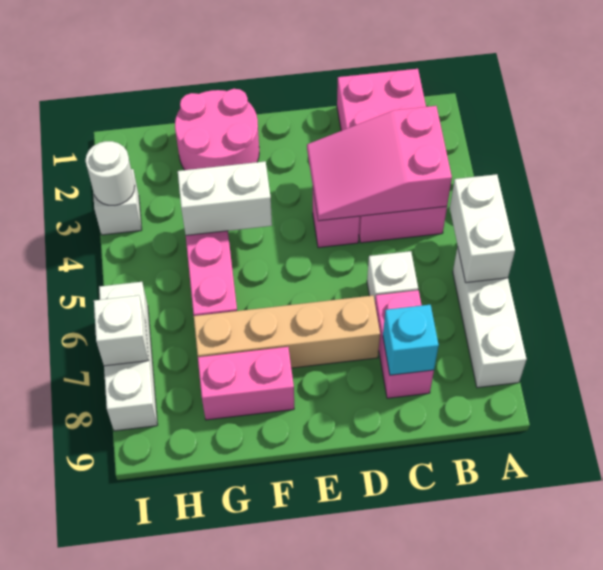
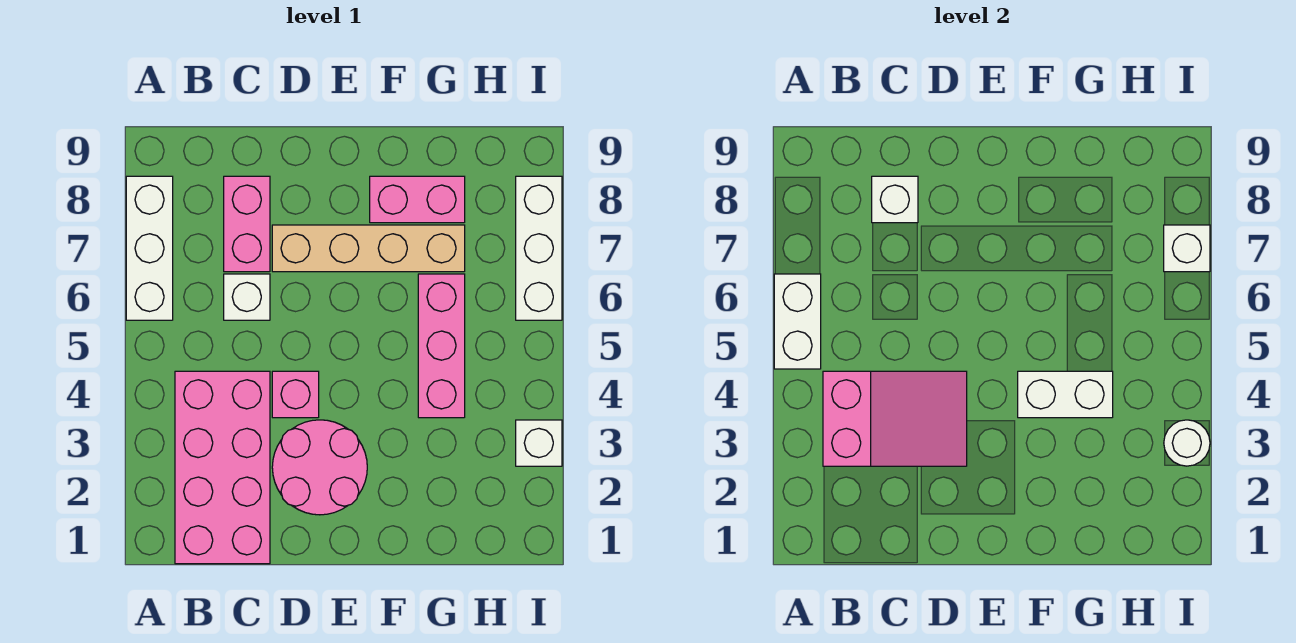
cyan 1x1 brick [383,305,439,375] -> white 1x1 brick [872,176,918,223]
pink 2x2 round brick [175,89,259,170] -> pink 2x2 round brick moved to [272,420,367,515]

